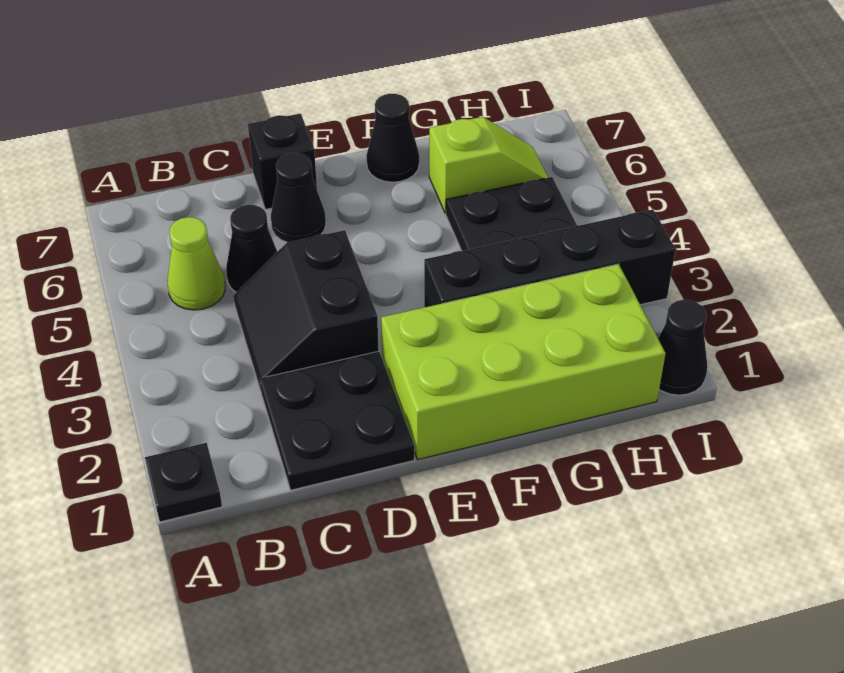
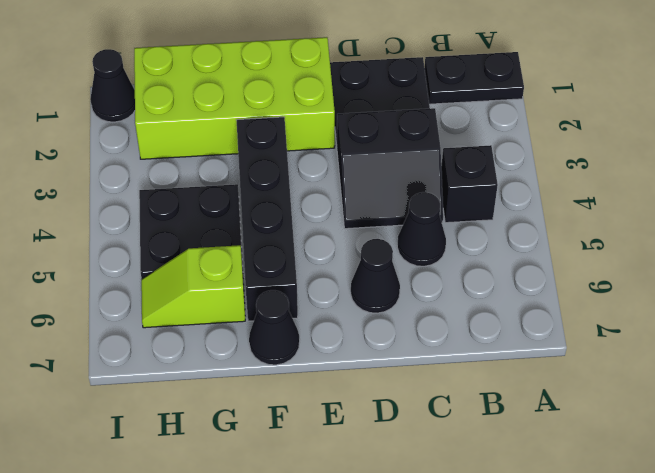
black 1x1 plate [145,443,222,522] -> black 1x2 plate [425,52,524,104]
lime 1x1 cone [167,217,225,310] -> none
black 2x2 slope [233,230,379,391] -> black 2x2 slope turned to [337,108,443,229]
black 1x1 brick [248,113,317,209] -> black 1x1 brick moved to [441,145,498,223]
black 1x4 brick [424,210,676,307] -> black 1x4 brick turned to [237,117,298,321]

